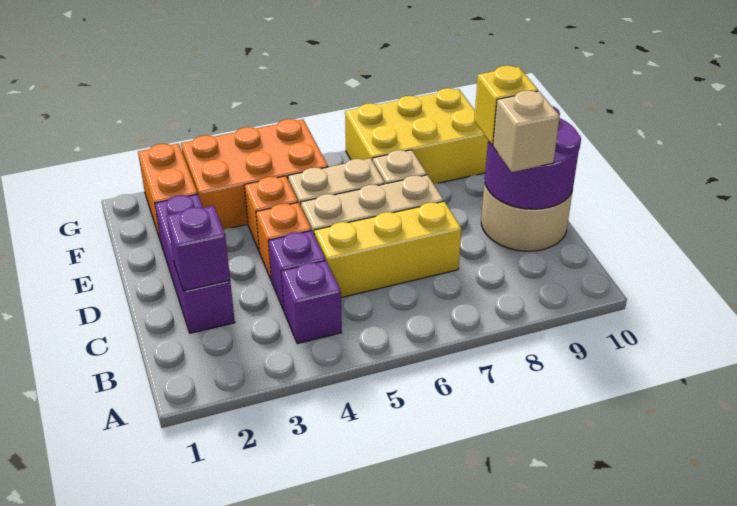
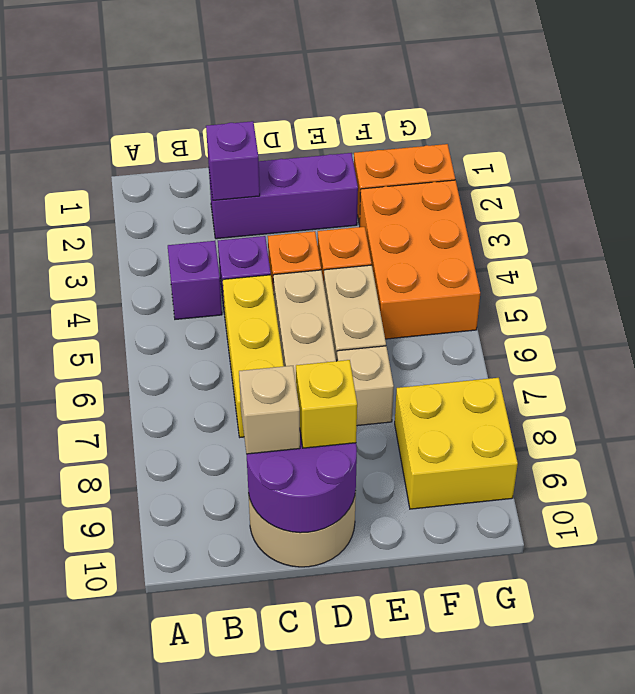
yellow 2x3 brick [345,88,488,184] -> yellow 2x2 brick [395,378,518,509]

